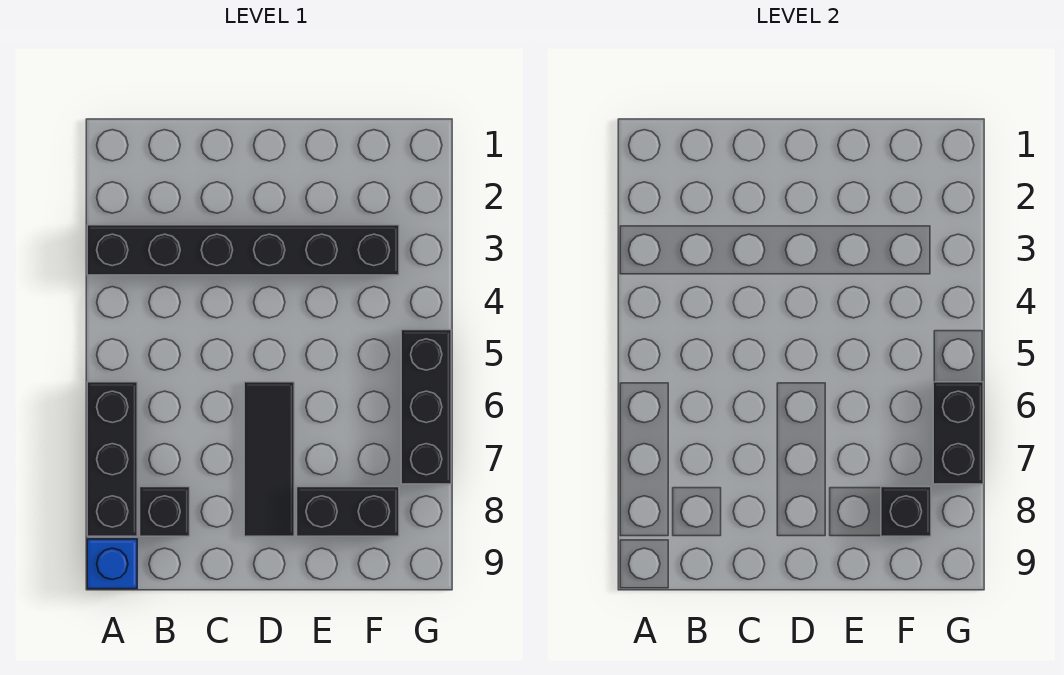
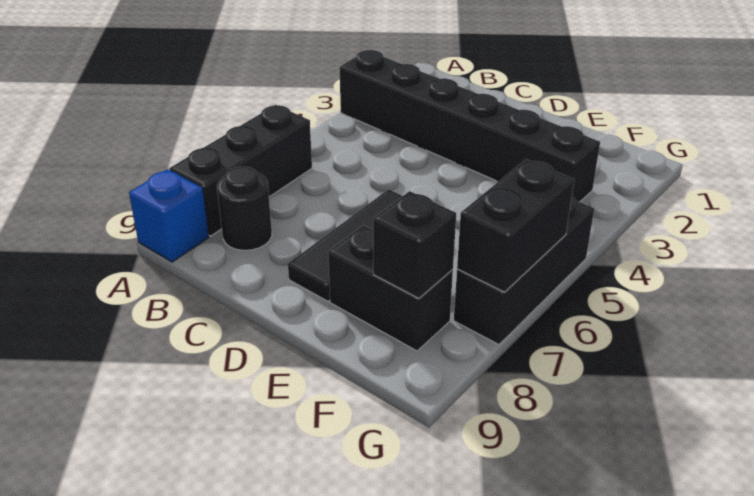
black 1x1 brick [140,487,190,536] -> black 1x1 round brick [217,167,272,250]

